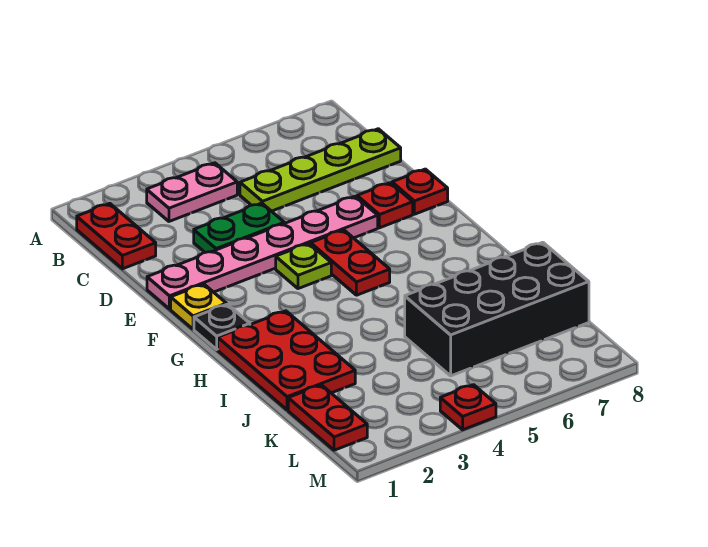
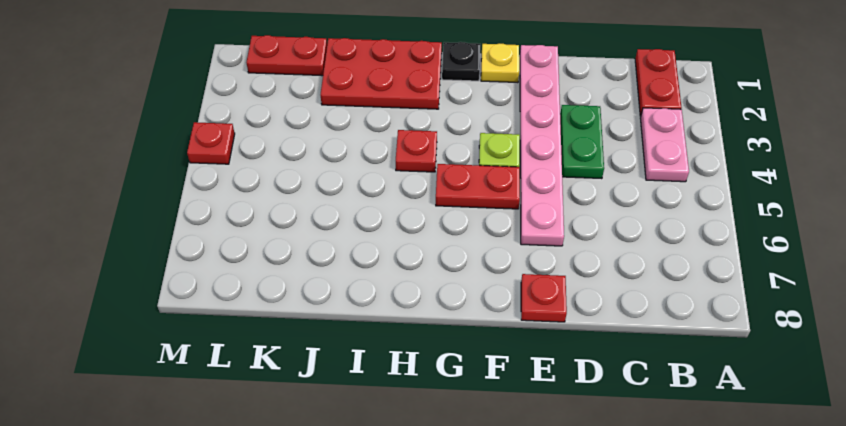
red 1x2 plate [77,203,156,269] -> red 1x2 plate turned to [635,49,681,116]
lime 1x4 plate [240,129,401,211] -> none
red 1x1 plate [357,183,413,228] -> red 1x1 plate moved to [396,130,437,172]
black 2x4 brick [405,242,589,376] -> none

